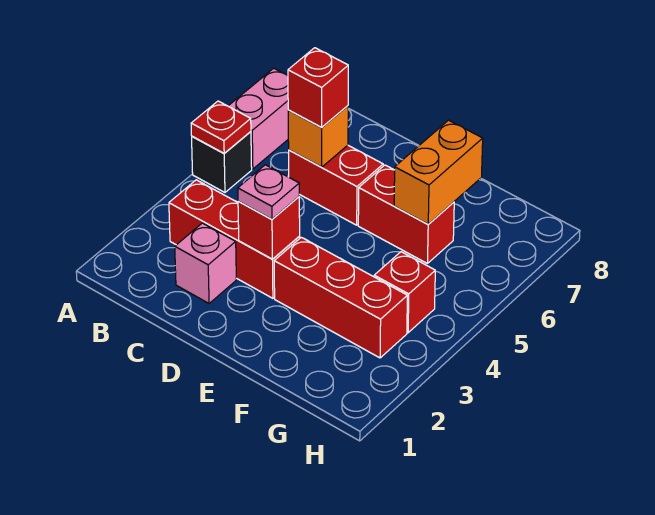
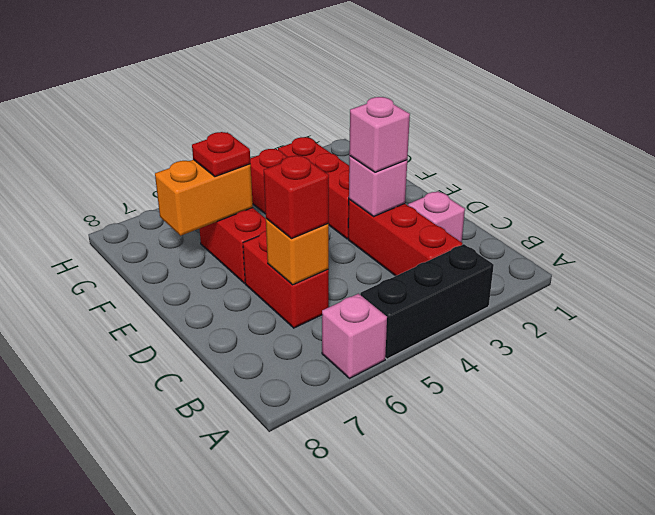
black 1x1 brick [192,132,252,192] -> black 1x3 brick [360,244,494,359]
red 1x1 plate [191,101,251,153] -> red 1x1 plate moved to [192,132,250,177]
pink 1x2 brick [228,68,288,169] -> pink 1x1 brick [322,294,387,378]
red 1x1 brick [238,197,300,259] -> pink 1x1 brick [349,156,407,217]
pink 1x1 plate [238,165,299,219] -> pink 1x1 brick [349,97,410,172]

